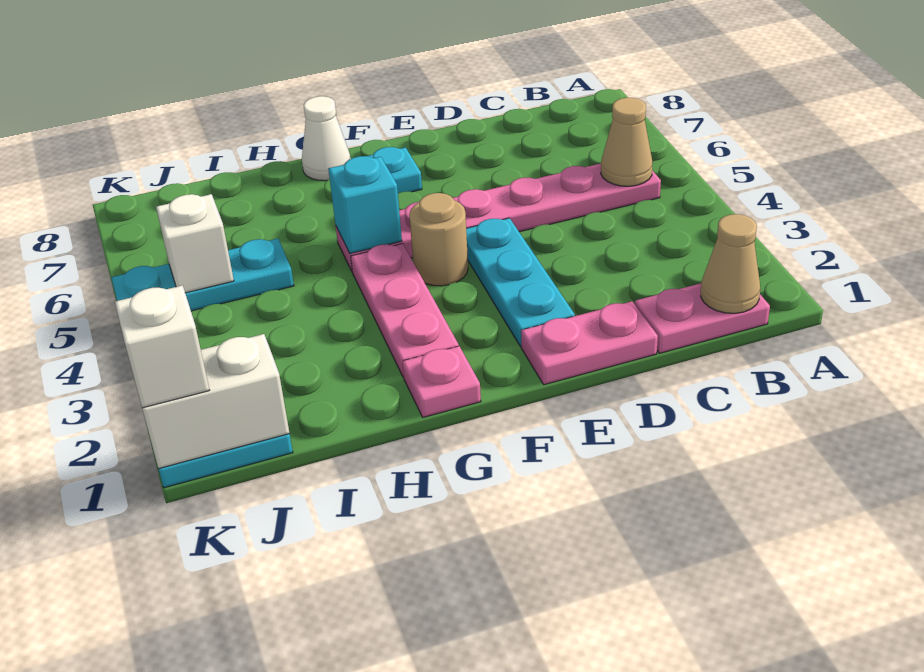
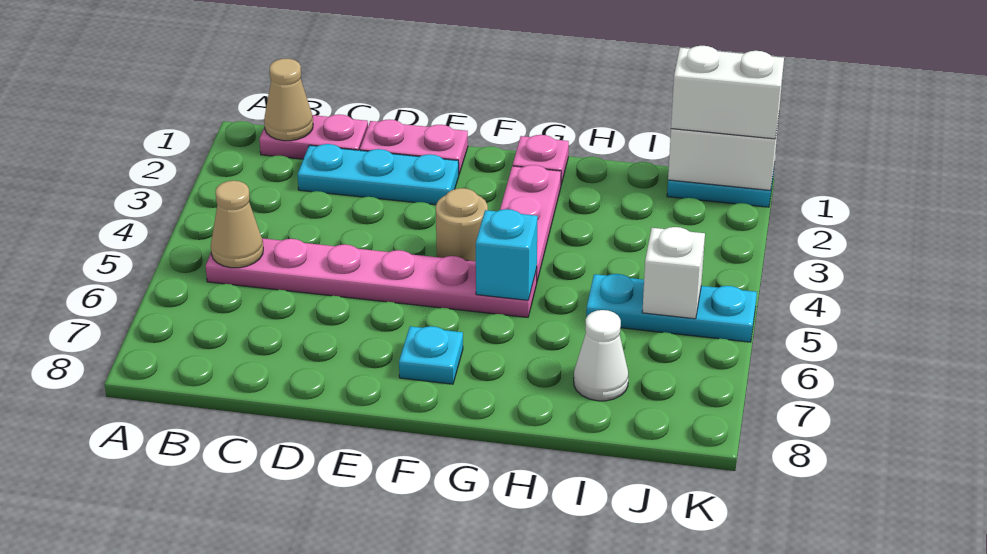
cyan 1x3 plate [466,218,575,347] -> cyan 1x3 plate turned to [298,144,459,205]
white 1x1 cone [302,96,351,181] -> white 1x1 cone moved to [574,310,628,401]
white 1x1 brick [115,285,209,408] -> white 1x2 brick [671,46,784,139]

